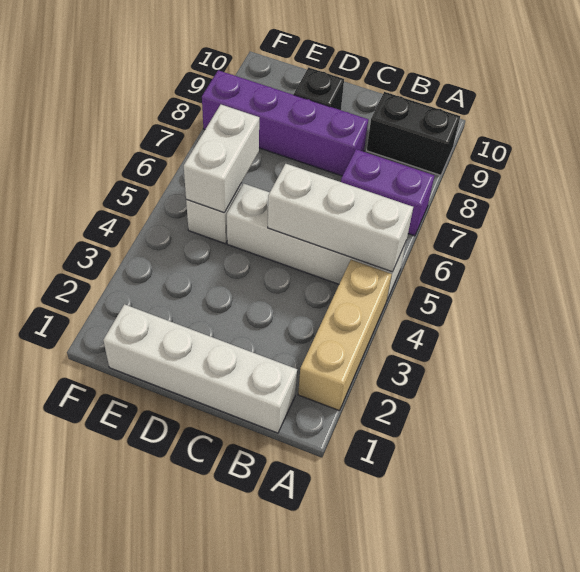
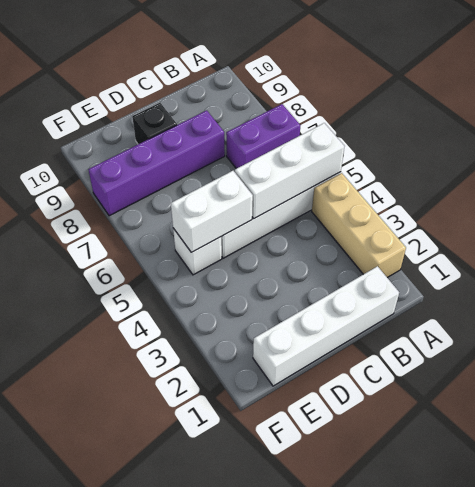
black 1x2 brick [367,92,460,175] -> none
white 1x2 brick [184,105,259,213] -> white 1x2 brick turned to [171,171,253,252]

